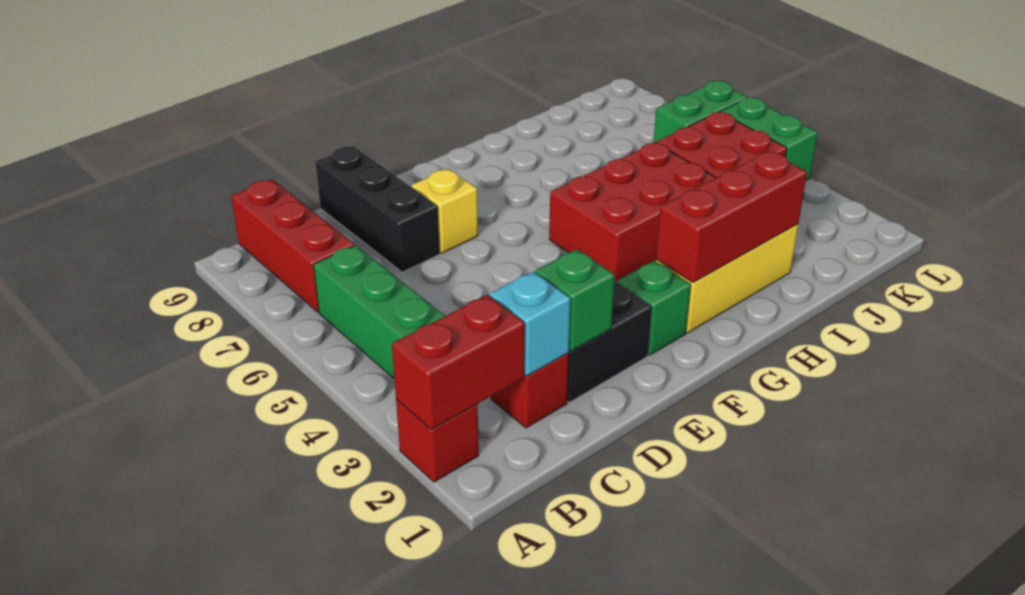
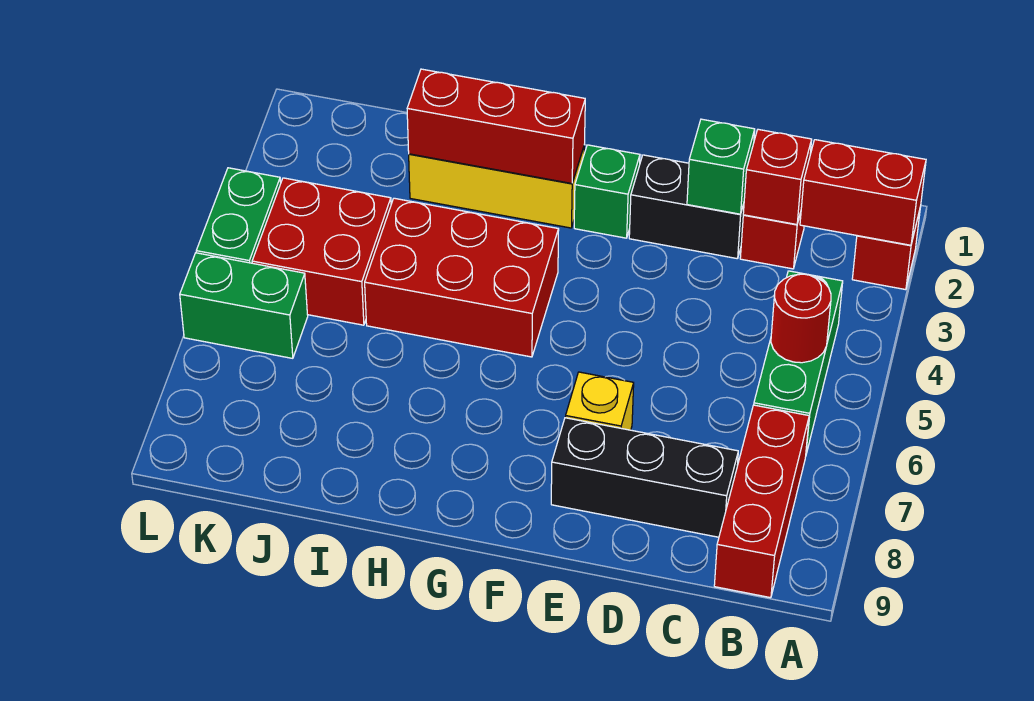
none -> red 1x1 round brick [771,274,831,363]
cyan 1x1 brick [490,272,571,376] -> red 1x1 brick [743,129,812,224]
black 1x3 brick [315,146,440,272] -> black 1x3 brick turned to [551,418,738,537]

